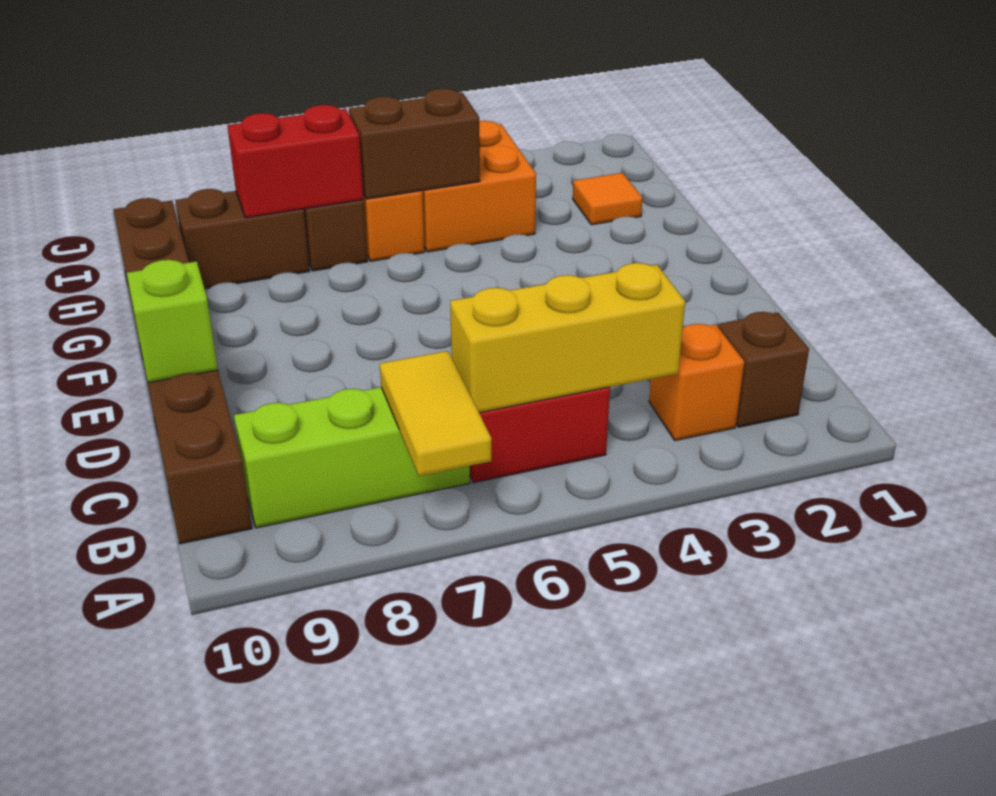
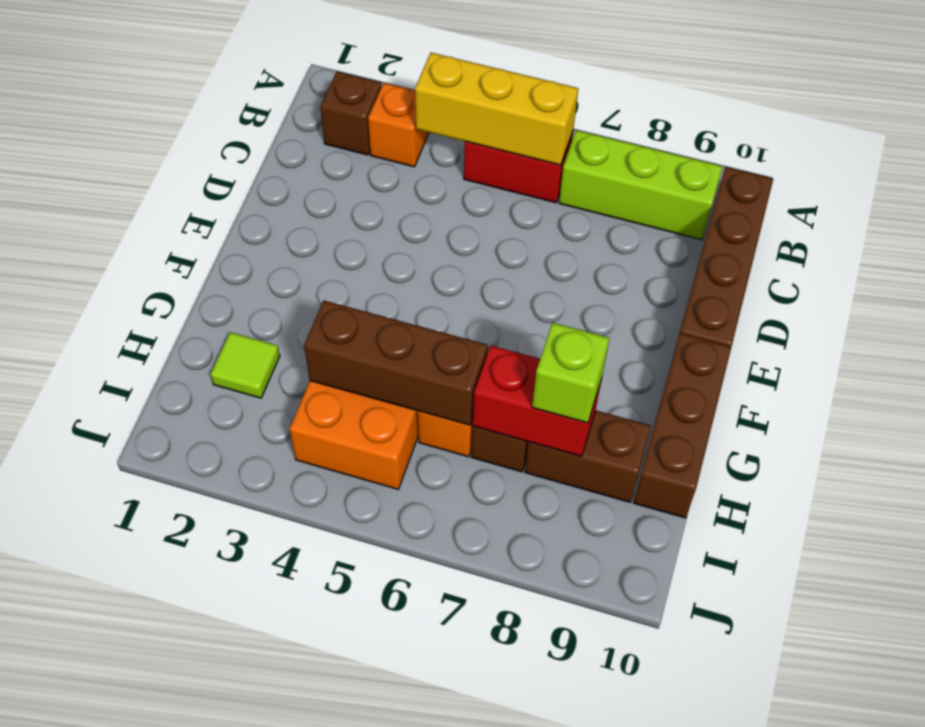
yellow 1x2 tile [380,351,491,476] -> none
lime 1x1 brick [127,260,218,383] -> lime 1x1 brick moved to [532,323,609,423]
orange 1x1 tile [573,173,643,225] -> lime 1x1 tile [211,332,280,398]
brown 1x2 brick [349,89,480,199] -> brown 1x3 brick [304,301,488,425]

